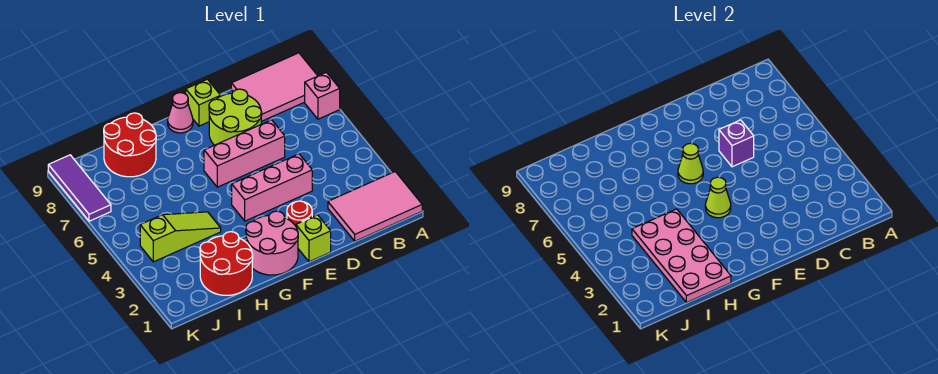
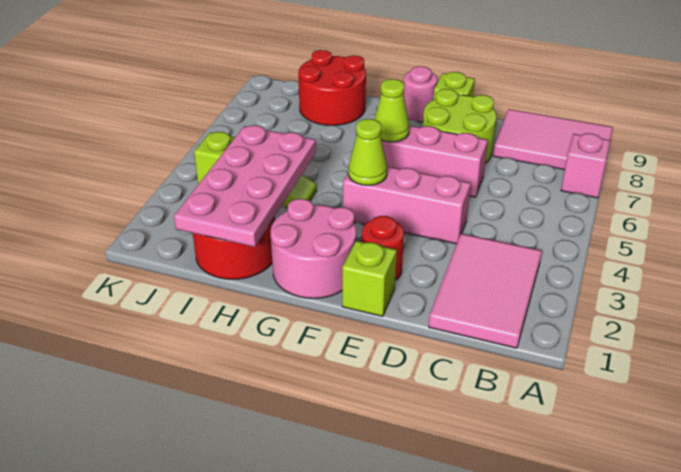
pink 2x3 tile [328,172,422,241] -> pink 2x3 tile turned to [429,234,542,348]
purple 1x1 brick [719,120,754,167] -> none
pink 1x1 cone [168,93,193,133] -> pink 1x1 round brick [404,66,437,122]
purple 1x3 tile [48,155,111,221] -> none

